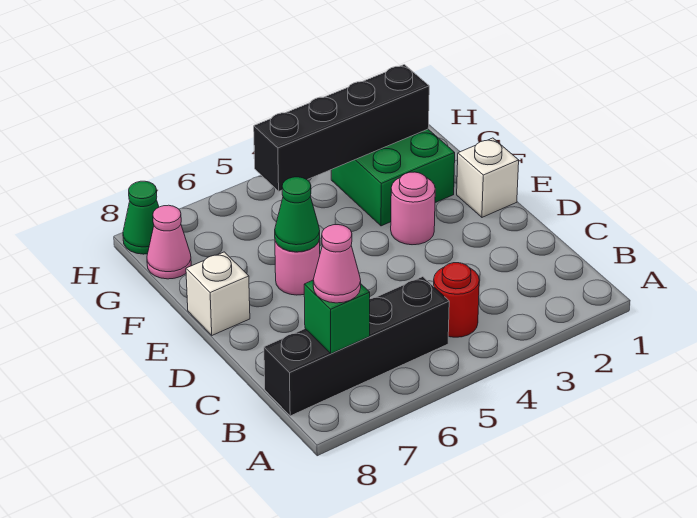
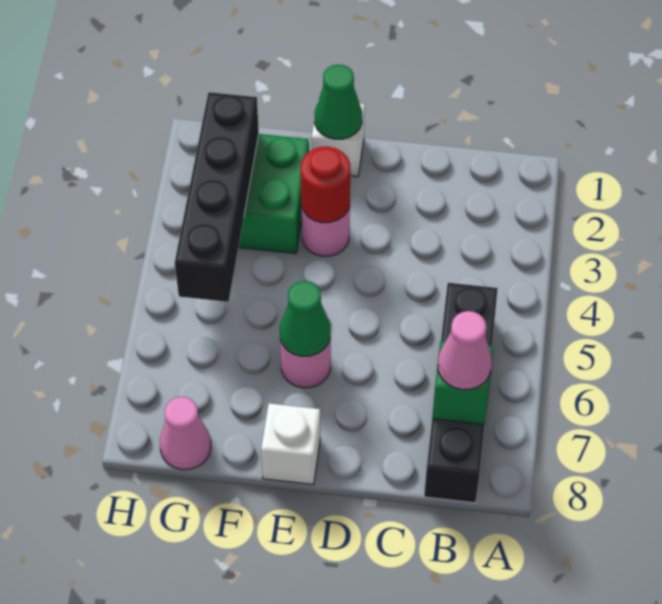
red 1x1 round brick [434,263,479,337] -> red 1x1 round brick moved to [301,147,350,223]
green 1x1 cone [123,181,159,254] -> green 1x1 cone moved to [315,65,362,139]

